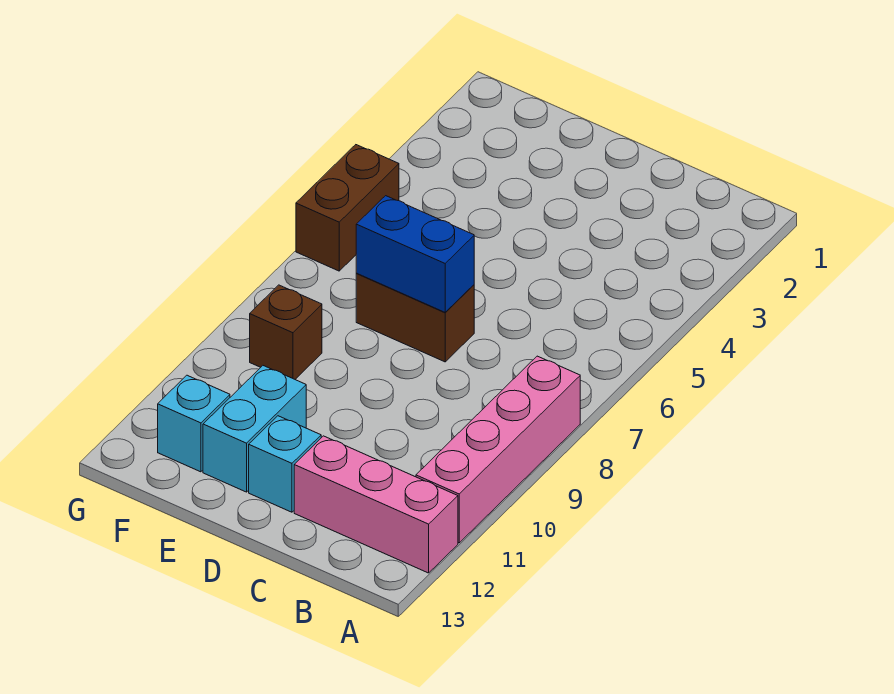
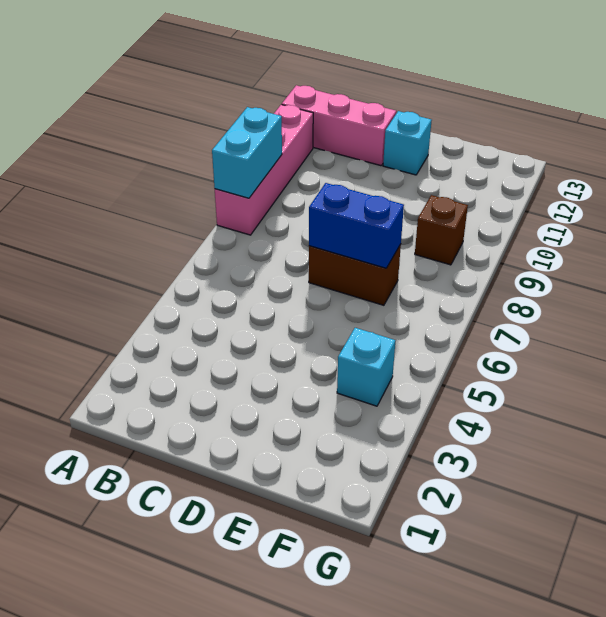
cyan 1x2 brick [203,366,306,492] -> cyan 1x2 brick moved to [212,107,282,198]
cyan 1x1 brick [158,375,230,472] -> cyan 1x1 brick moved to [337,328,395,406]
brown 1x2 brick [296,145,399,271] -> none

